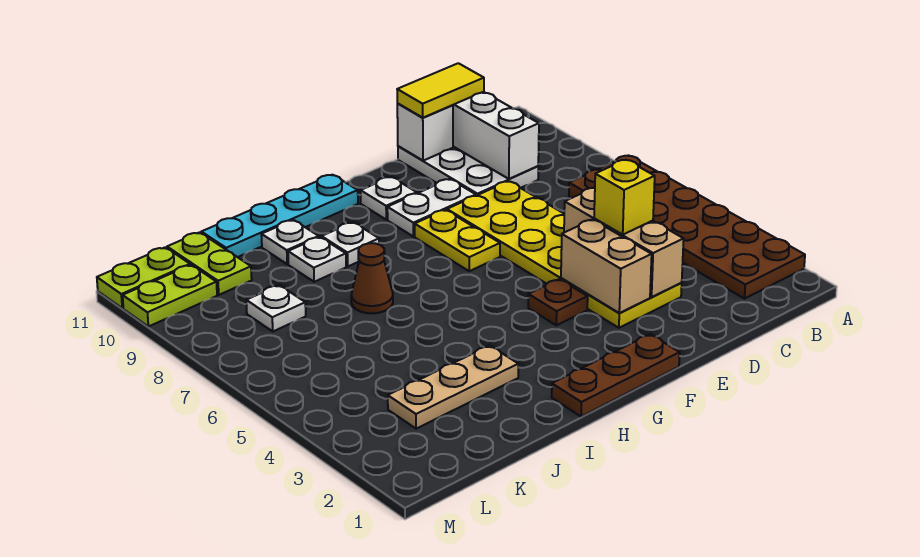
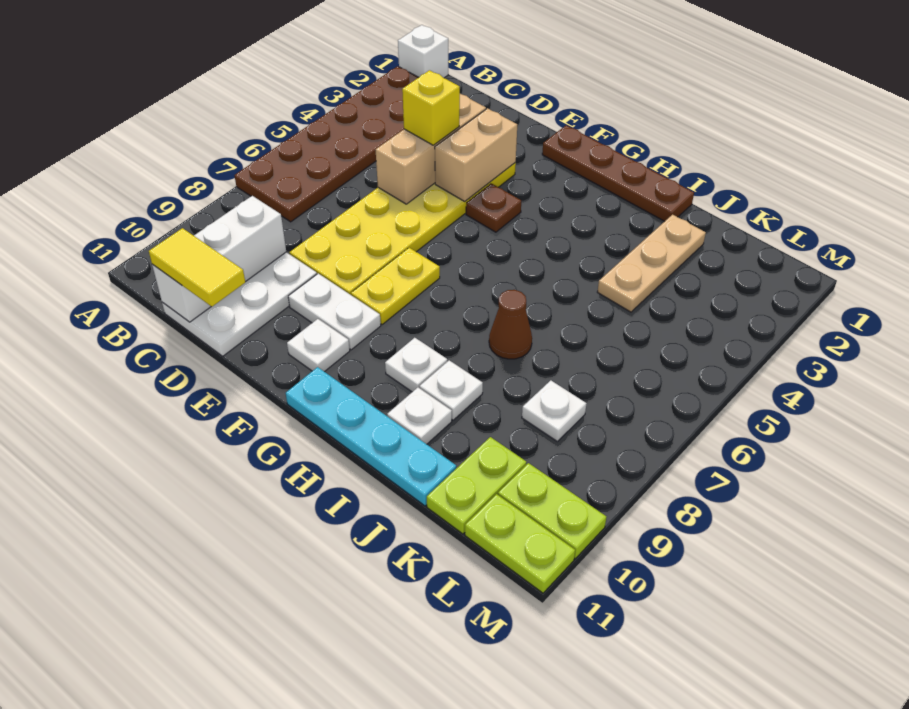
white 1x1 brick [397,104,453,161] -> white 1x1 brick moved to [398,25,448,78]
brown 1x3 plate [552,334,680,416] -> brown 1x4 plate [542,125,694,221]
tan 1x3 plate [388,346,518,429] -> tan 1x3 plate turned to [598,215,706,312]

